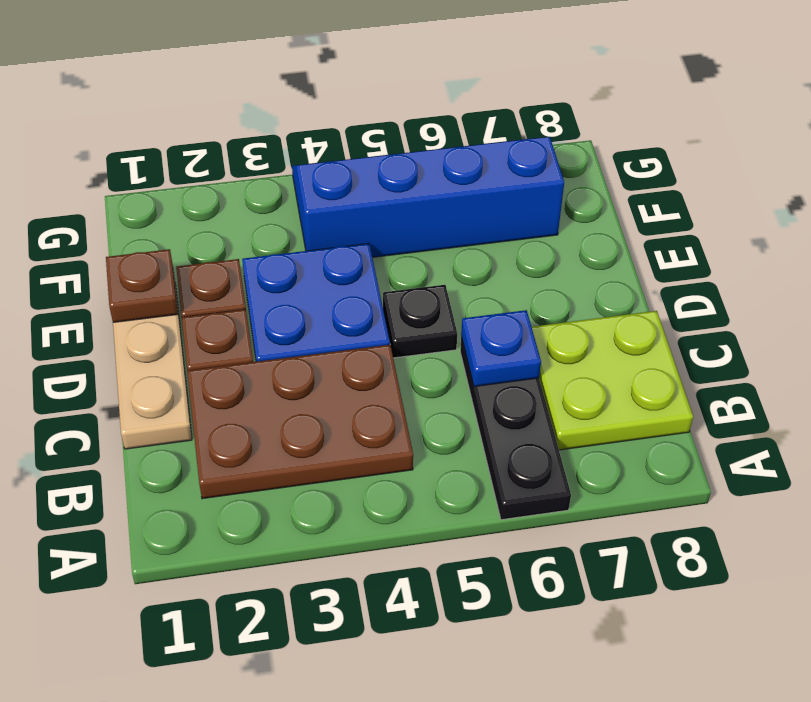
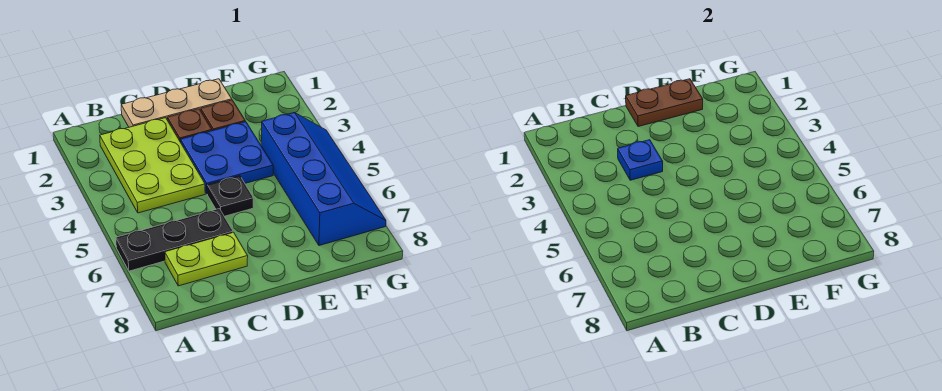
brown 2x3 plate [187,345,413,499] -> lime 2x3 plate [100,118,205,213]
lime 2x2 plate [532,311,693,450] -> lime 1x2 plate [165,232,248,286]
blue 1x1 plate [461,310,541,387] -> blue 1x1 plate moved to [618,140,663,180]
brown 1x1 plate [106,249,178,322] -> brown 1x2 plate [626,79,703,127]

